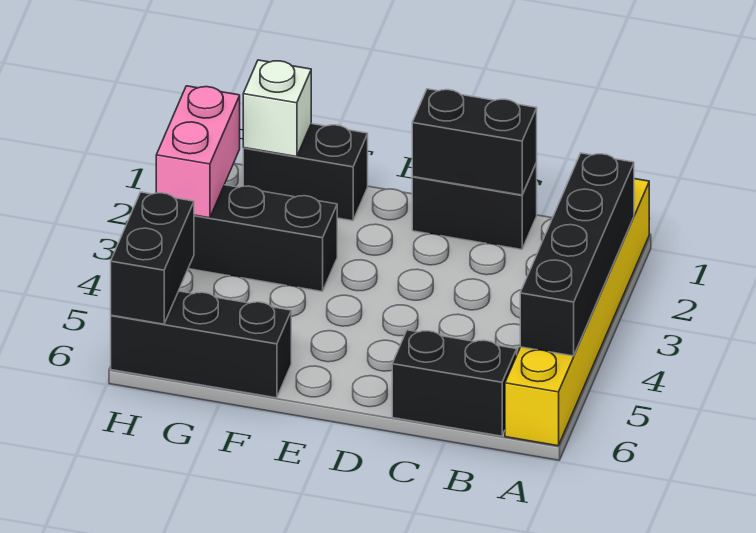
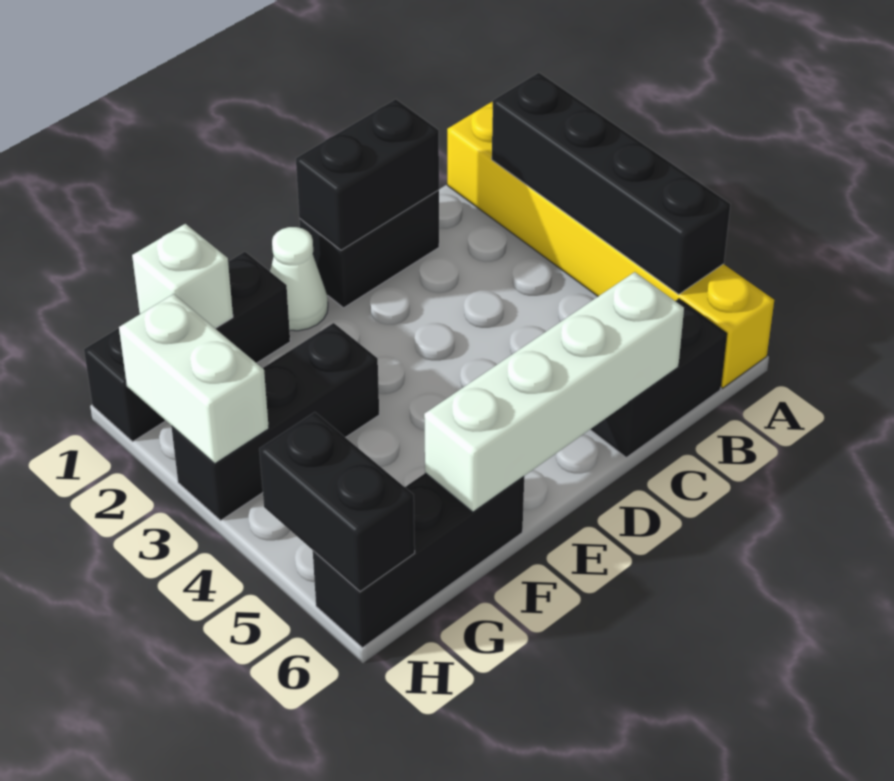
none -> white 1x4 brick [424,272,684,512]
none -> white 1x1 cone [270,227,328,331]
black 1x2 brick [243,124,368,221] -> black 1x3 brick [84,252,290,441]
pink 1x2 brick [156,86,240,218] -> white 1x2 brick [119,294,269,464]

